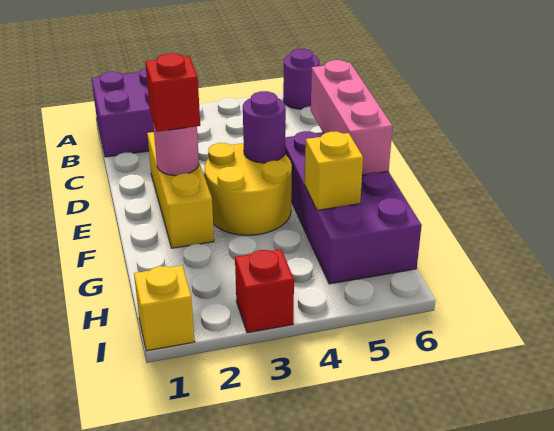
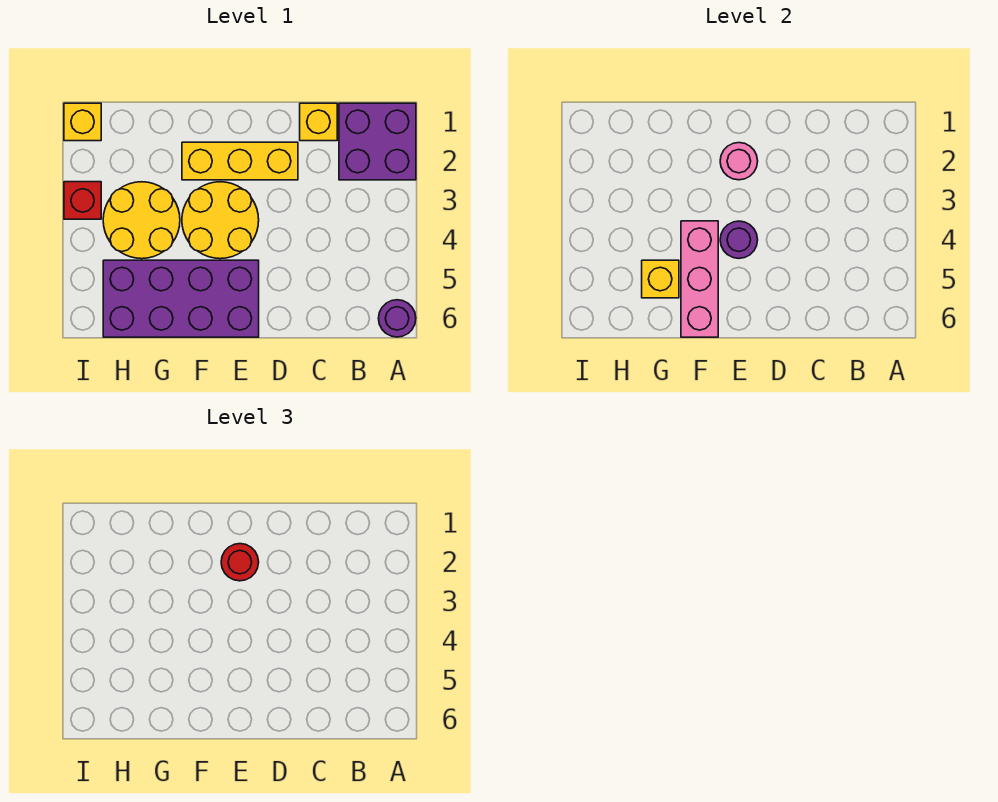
none -> yellow 1x1 brick [300,103,337,141]
pink 1x3 brick [311,60,393,175] -> pink 1x3 brick turned to [681,221,718,337]
red 1x1 brick [145,53,200,132] -> red 1x1 round brick [221,544,259,581]
none -> yellow 2x2 round brick [103,182,180,259]

